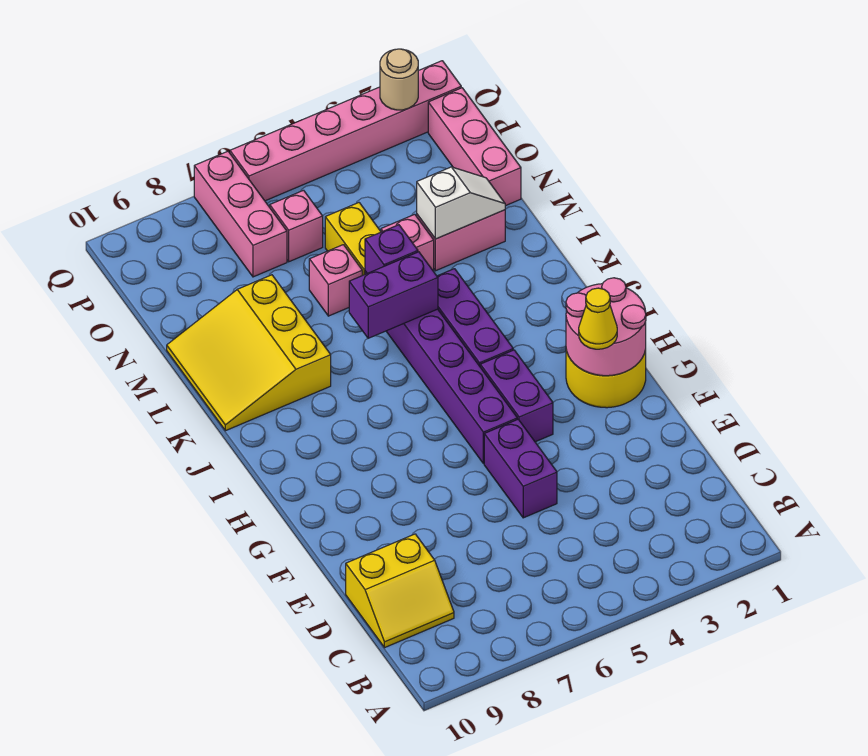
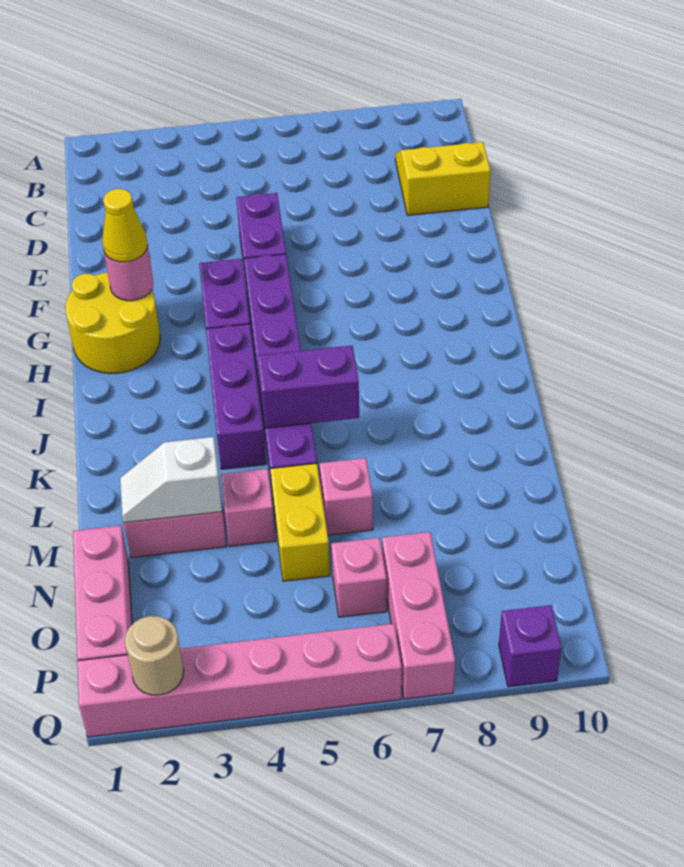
pink 2x2 round brick [566,278,646,376] -> pink 1x1 round brick [104,245,153,301]
yellow 3x3 slope [167,275,331,431] -> none
purple 1x1 brick [365,225,418,273] -> purple 1x1 brick moved to [499,605,562,687]

